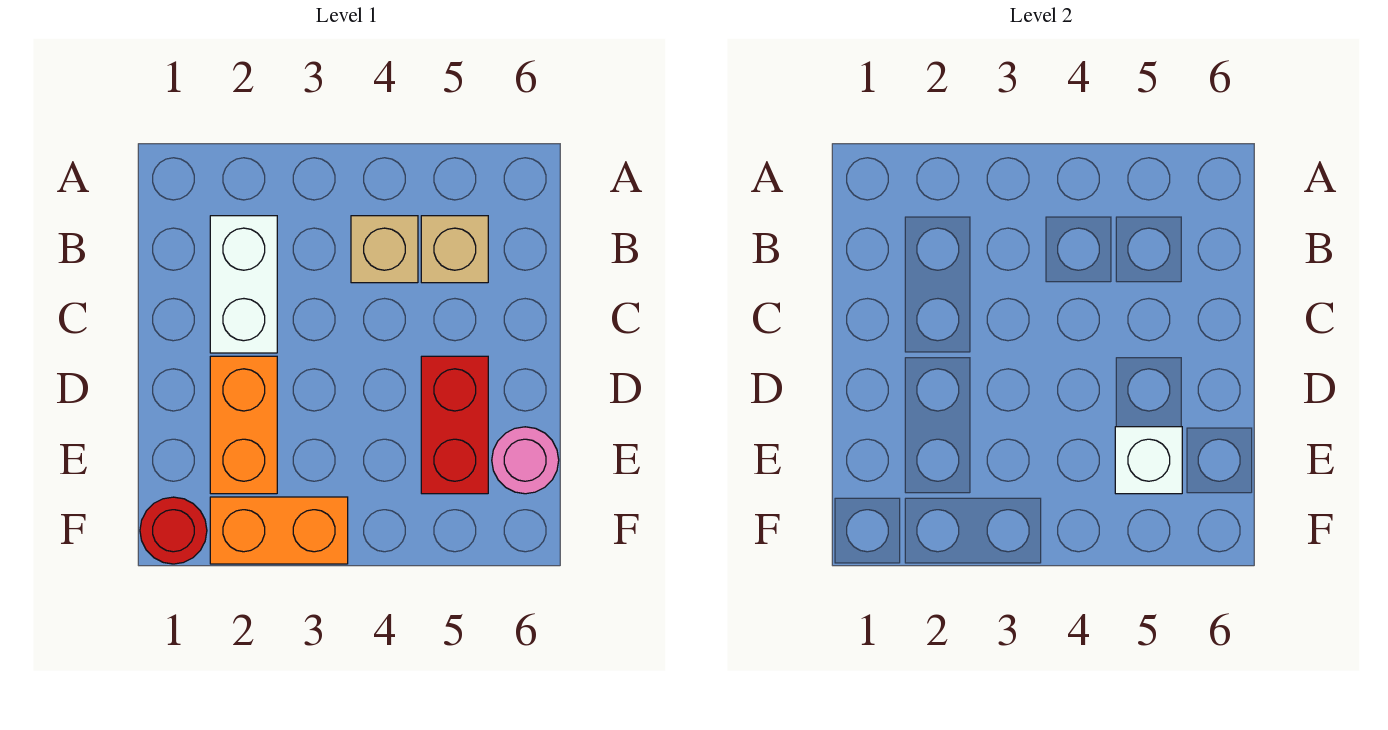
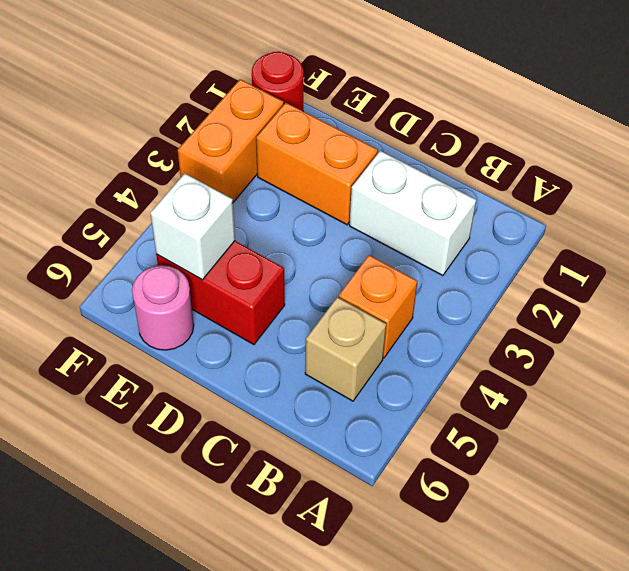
tan 1x1 brick [351,216,418,283] -> orange 1x1 brick [339,255,418,358]

